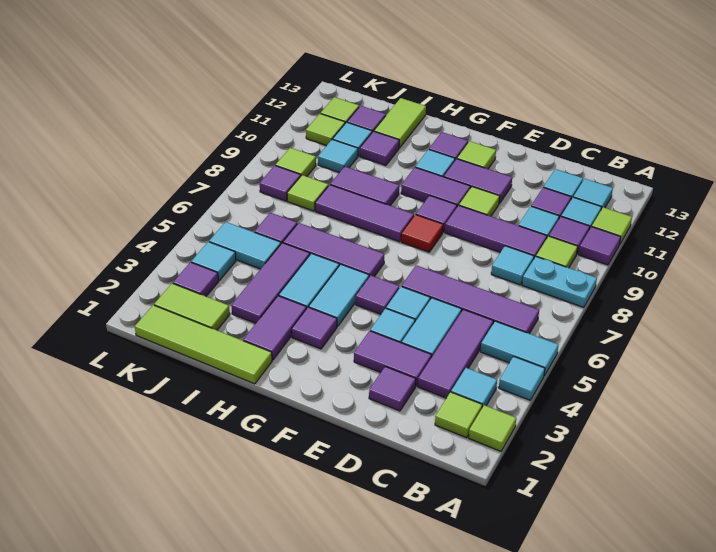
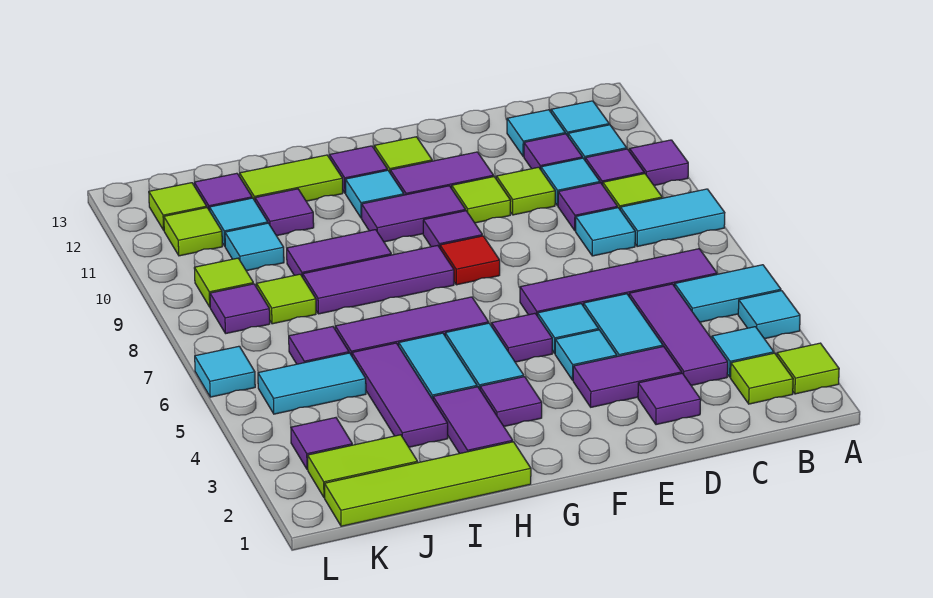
cyan 1x2 plate [522,257,597,307] -> cyan 1x2 tile [620,189,725,246]
lime 1x1 tile [592,207,632,244] -> lime 1x1 tile moved to [496,167,555,215]
purple 1x3 tile [445,205,547,258] -> purple 1x1 tile [558,183,618,231]
lime 1x2 tile [374,98,426,148] -> lime 1x2 tile turned to [240,155,343,201]
cyan 1x1 tile [191,242,236,280] -> cyan 1x1 tile moved to [195,346,255,397]

